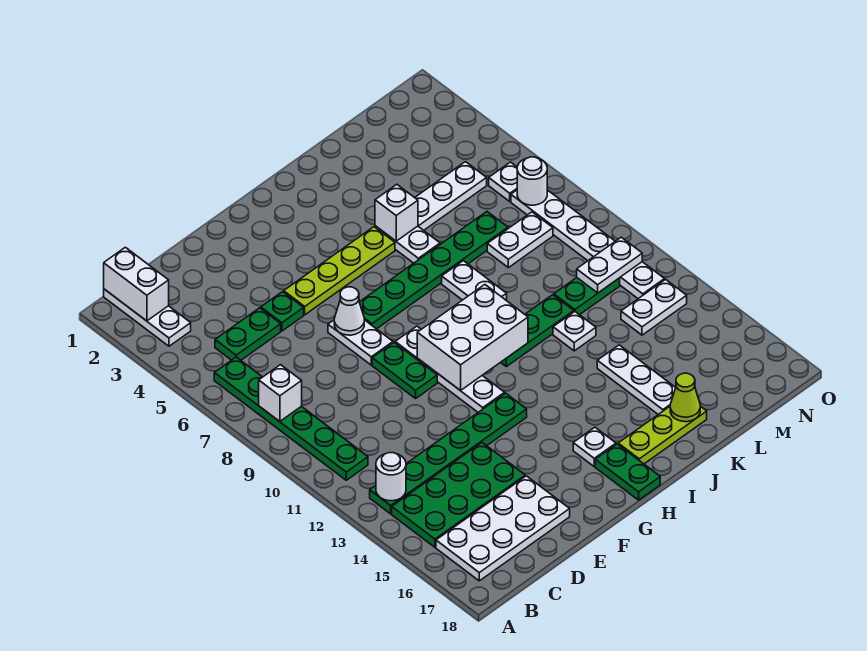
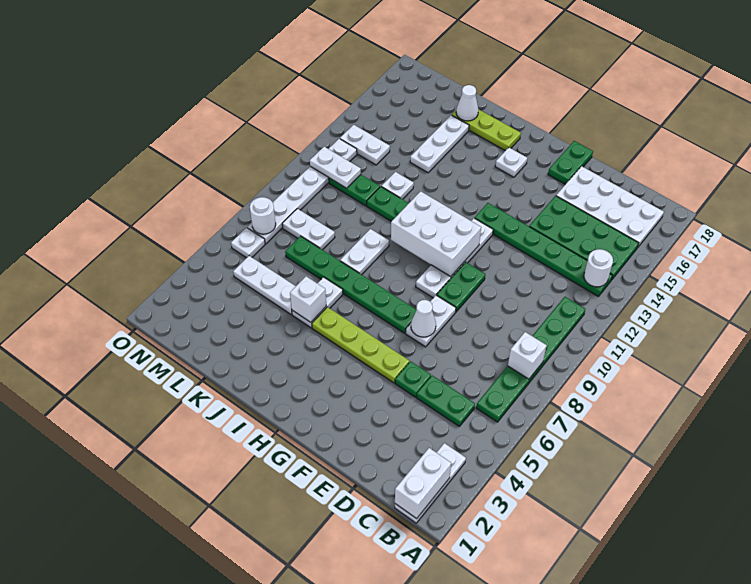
green 1x2 plate [595,444,660,500] -> green 1x2 plate moved to [548,141,593,184]
lime 1x1 cone [670,373,700,422] -> white 1x1 cone [456,85,478,121]

